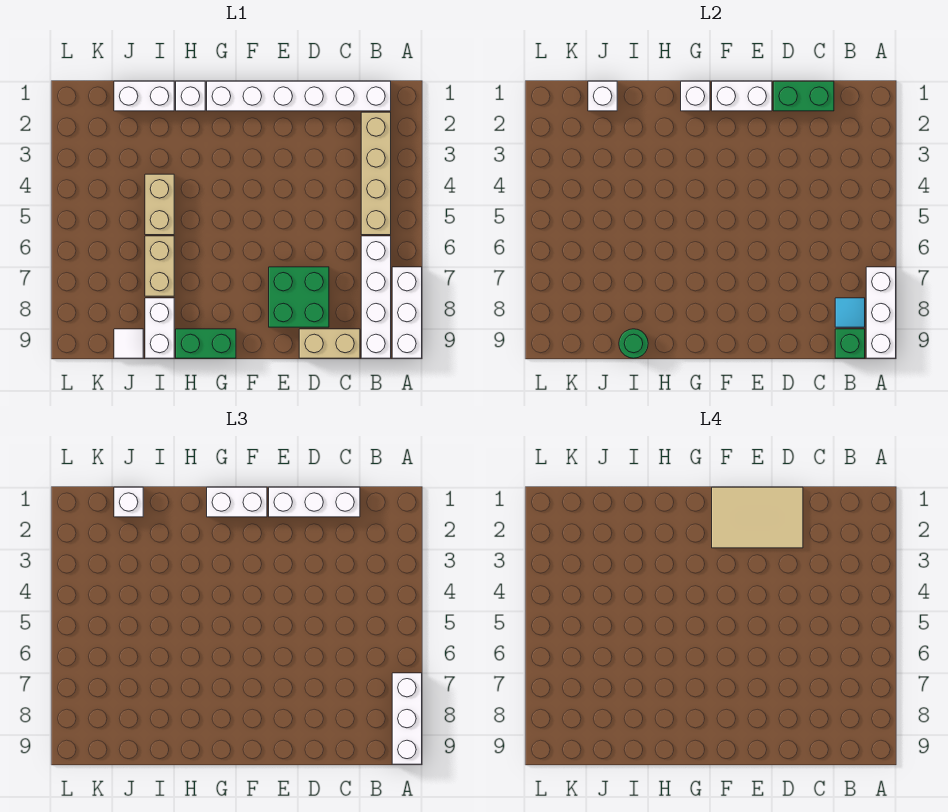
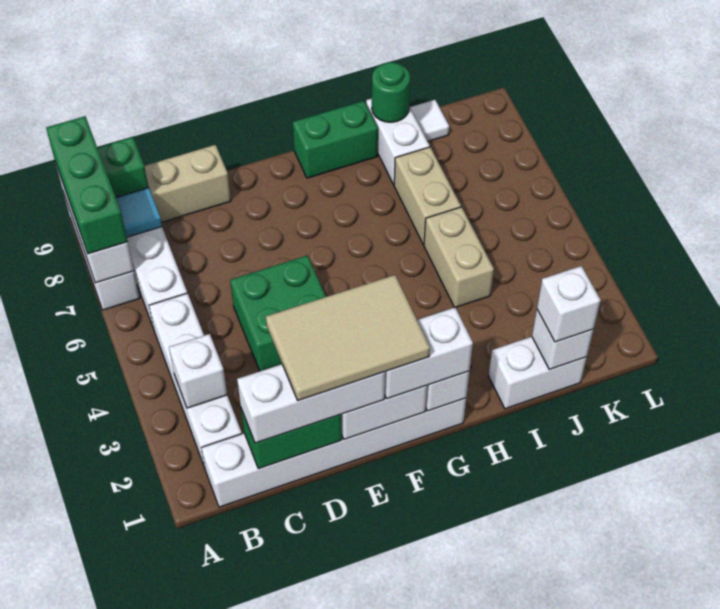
white 1x3 brick [392,673,422,764] -> green 1x3 brick [46,116,128,254]
tan 1x4 brick [361,112,391,235] -> white 1x4 brick [149,293,242,468]
green 2x2 brick [269,267,329,327] -> green 2x2 brick moved to [230,255,326,371]
white 1x1 brick [176,81,205,111] -> white 1x1 brick moved to [169,334,227,408]

